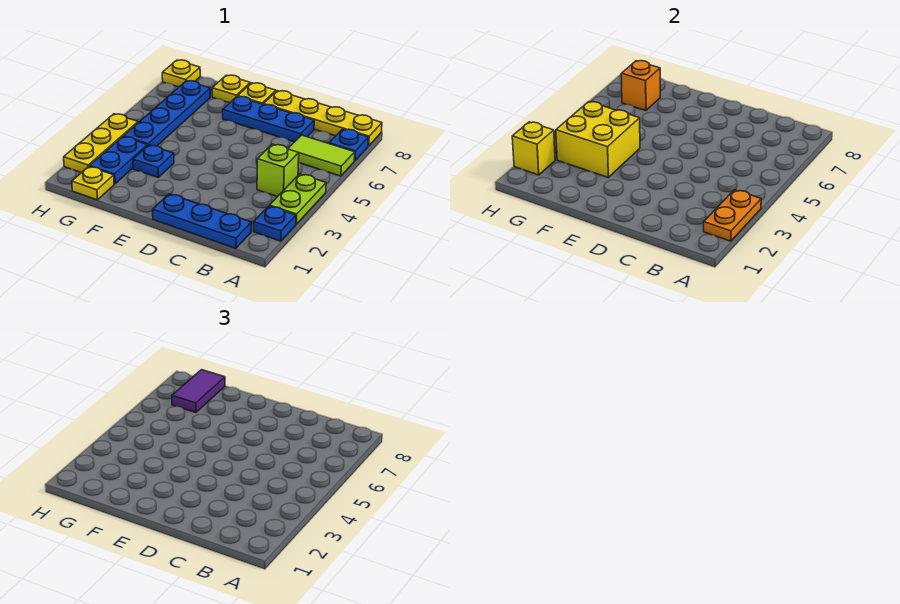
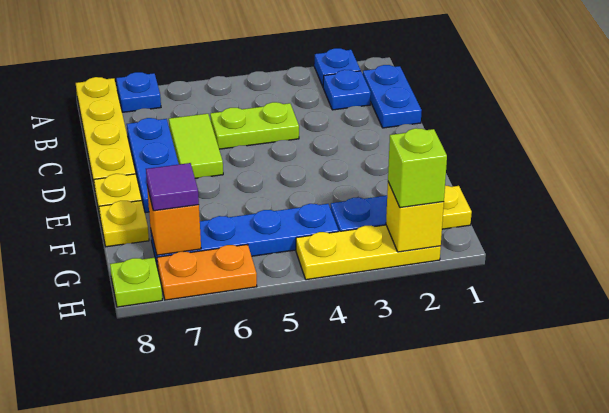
orange 1x2 plate [704,190,761,241] -> orange 1x2 plate moved to [157,244,257,300]
lime 1x2 plate [270,174,326,224] -> lime 1x2 plate moved to [210,102,299,149]
lime 1x2 tile [288,135,355,176] -> lime 1x2 tile moved to [169,114,223,178]
blue 1x3 plate [153,194,252,248] -> blue 1x2 plate [363,65,422,128]
lime 1x1 brick [257,144,299,197] -> lime 1x1 brick moved to [388,128,447,208]
blue 1x1 plate [133,145,174,177] -> blue 1x1 plate moved to [323,70,371,110]
yellow 2x2 brick [556,102,640,177] -> none
purple 1x2 tile [172,370,225,413] -> purple 1x1 tile [146,163,199,211]
yellow 1x1 plate [162,60,200,87] -> lime 1x1 plate [110,258,162,307]

